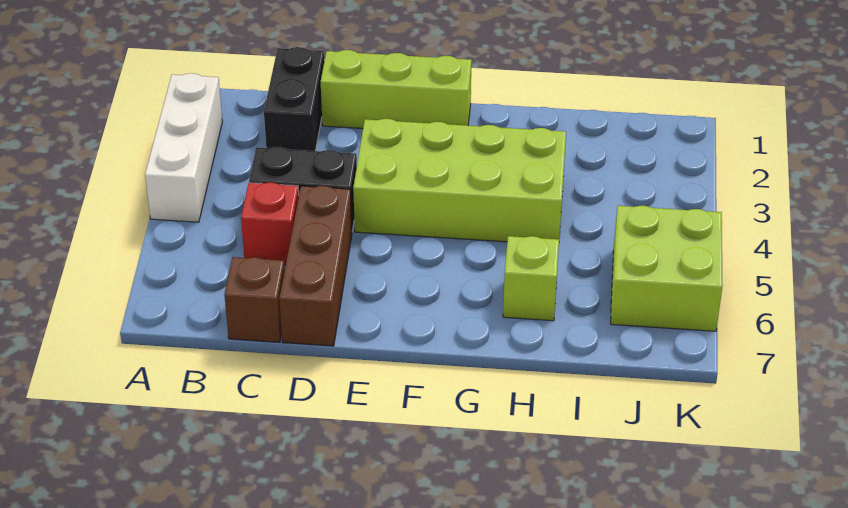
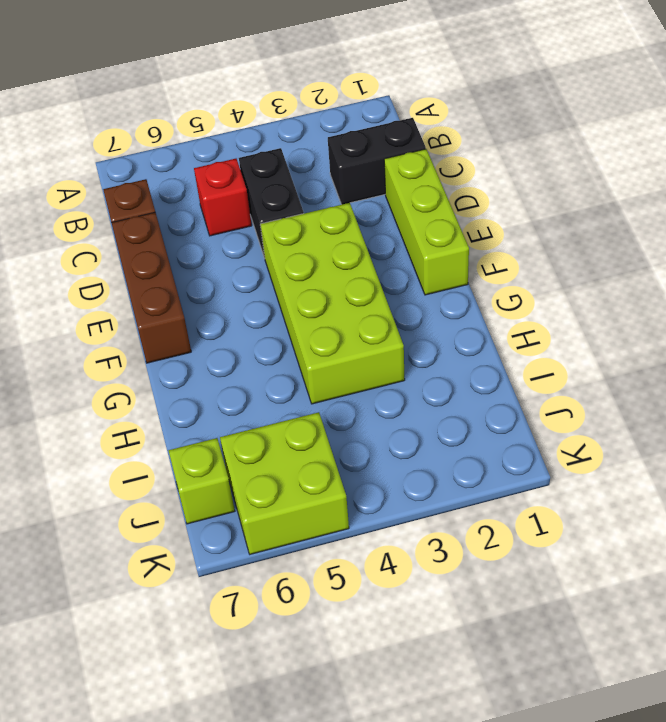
white 1x3 brick [145,73,222,222] -> none
brown 1x3 brick [279,186,352,346] -> brown 1x3 brick turned to [112,212,191,363]
lime 1x1 brick [503,236,559,321] -> lime 1x1 brick moved to [169,438,235,524]

